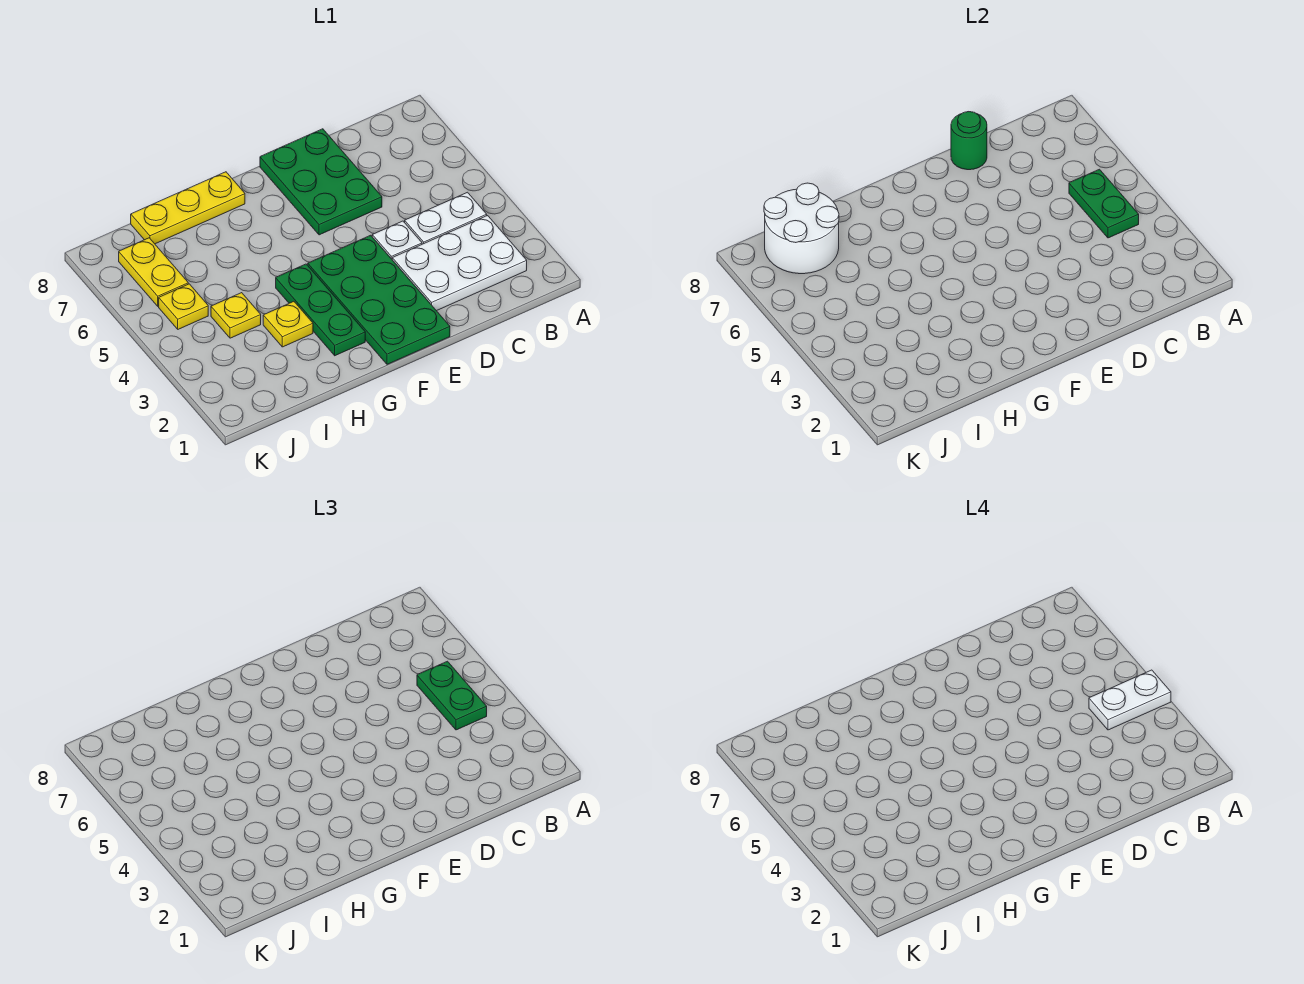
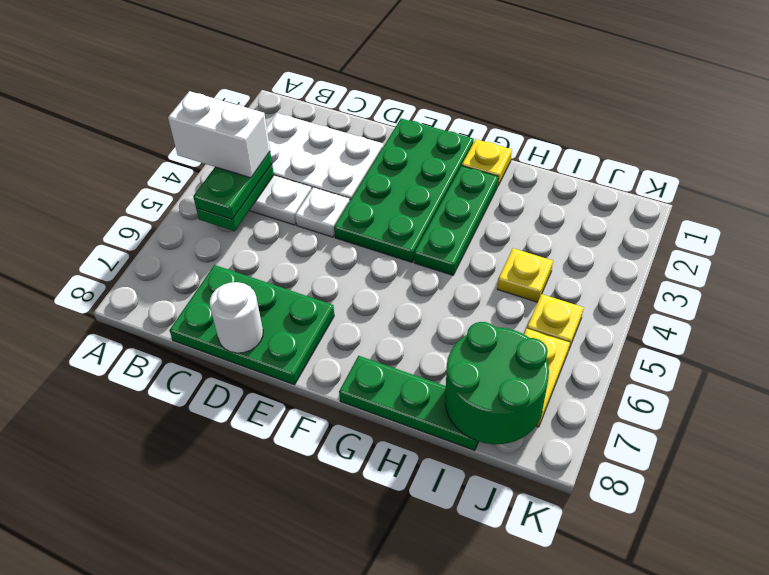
white 1x2 plate [1089,670,1171,730] -> white 1x2 brick [168,91,270,178]
green 2x3 plate [260,129,382,235] -> green 2x3 plate turned to [169,265,334,385]
green 1x1 round brick [951,112,987,170] -> white 1x1 round brick [210,282,263,353]
yellow 1x3 plate [131,172,245,244] -> green 1x3 plate [339,356,479,450]
yellow 1x1 plate [263,302,313,347] -> yellow 1x1 plate moved to [462,139,512,186]
white 2x2 round brick [764,183,839,274] -> green 2x2 round brick [445,322,549,444]

